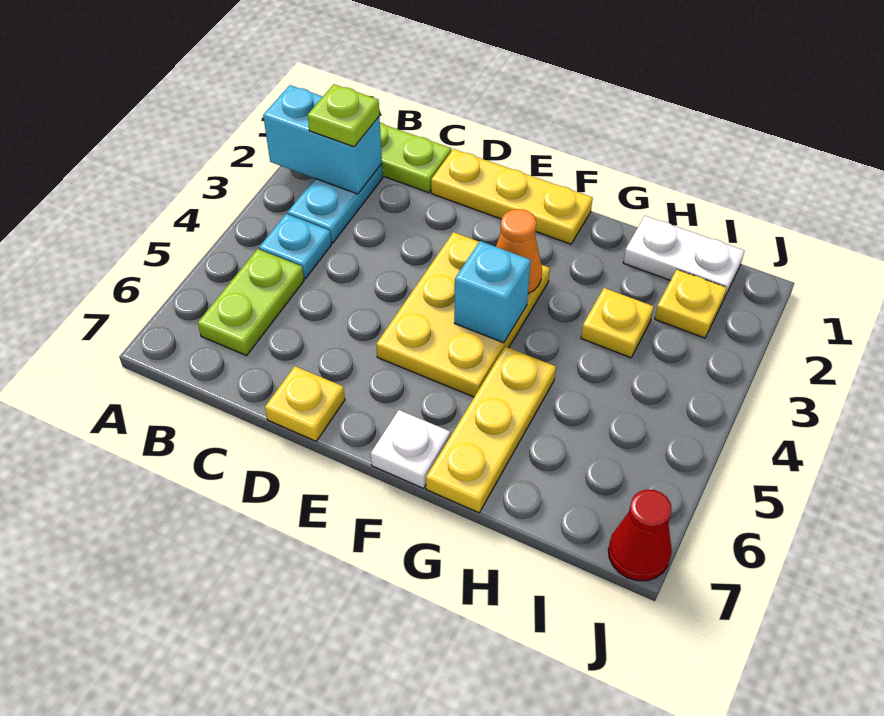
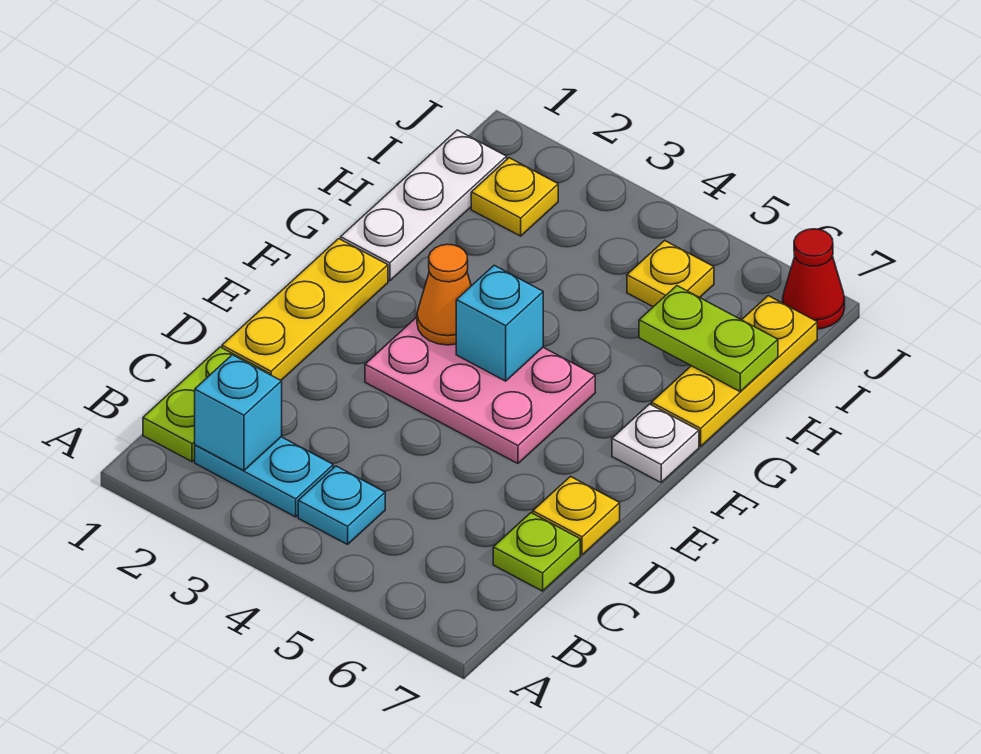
cyan 1x2 brick [263,85,382,194] -> cyan 1x1 brick [195,355,282,471]
lime 1x1 plate [307,84,379,147] -> lime 1x1 plate moved to [493,513,580,591]
lime 1x2 plate [198,249,304,356] -> lime 1x2 plate moved to [639,286,778,391]
yellow 2x3 plate [376,232,550,397] -> pink 2x3 plate [365,317,595,463]
yellow 1x3 plate [426,346,556,513] -> yellow 1x3 plate turned to [651,296,817,446]
white 1x2 plate [623,216,744,298] -> white 1x3 plate [341,130,507,281]
yellow 1x1 plate [581,288,654,358] -> yellow 1x1 plate moved to [627,240,714,307]

